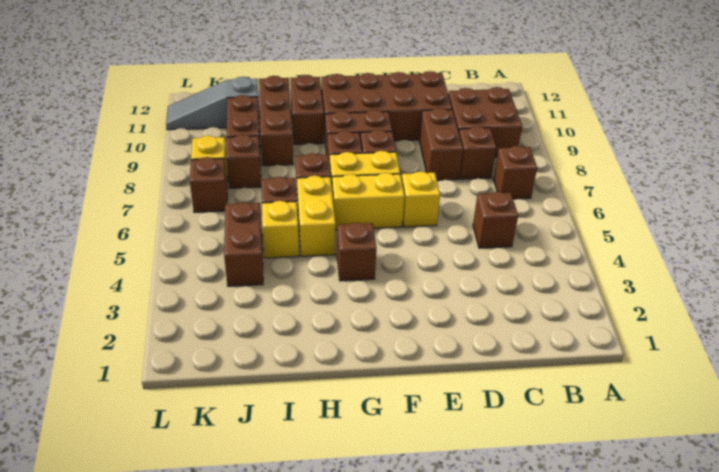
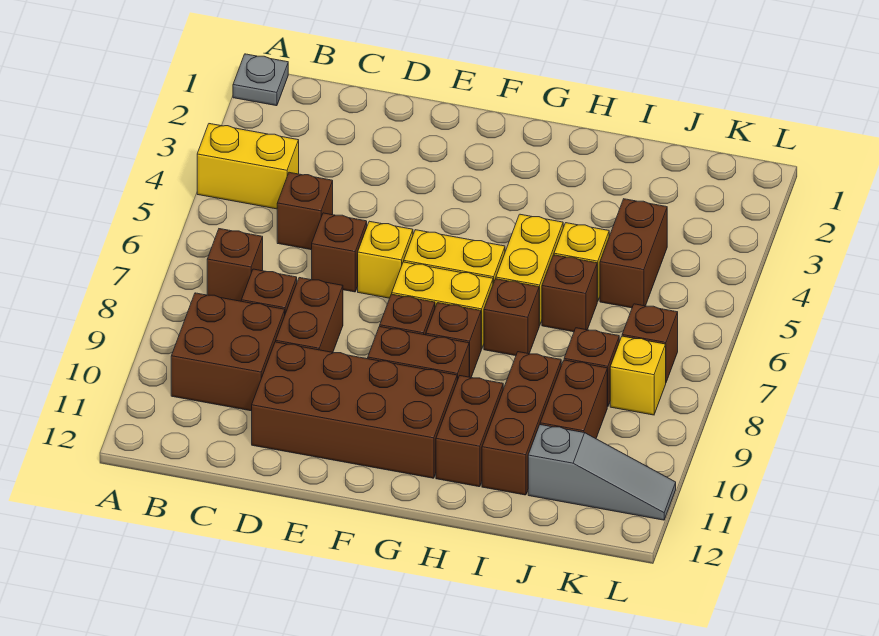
none -> grey 1x1 plate [233,54,288,106]
none -> yellow 1x2 brick [197,124,299,209]
brown 1x1 brick [337,223,376,281] -> brown 1x1 brick moved to [312,213,367,292]

